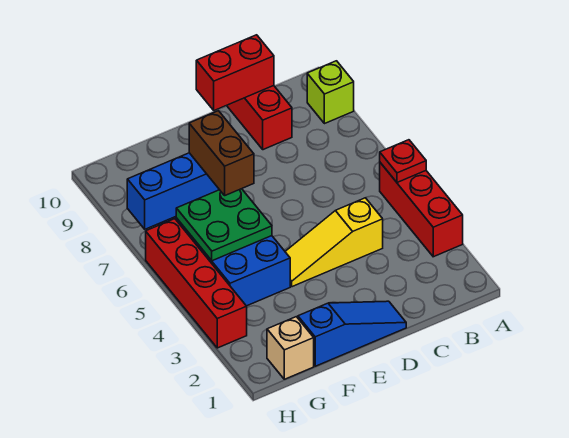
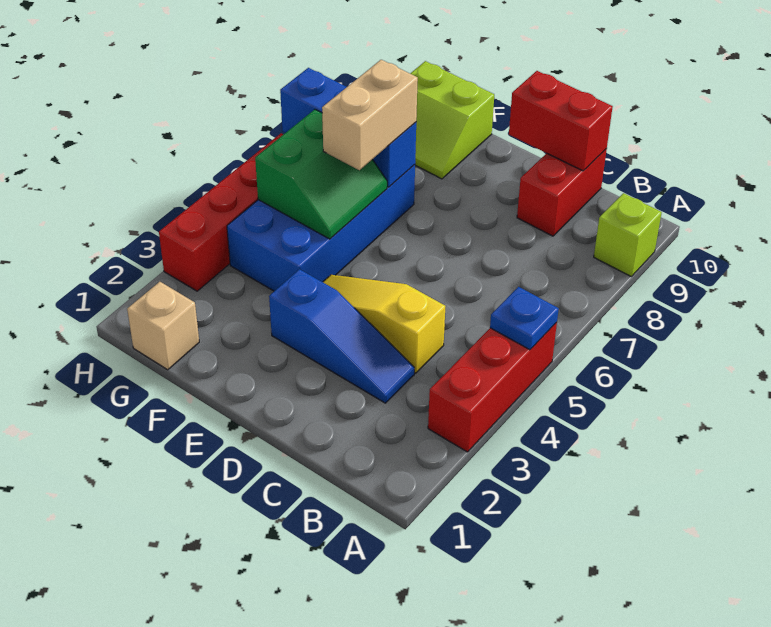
red 1x1 plate [380,140,426,182] -> blue 1x1 plate [490,287,559,350]
blue 1x3 slope [298,301,406,366] -> blue 1x3 slope moved to [269,269,414,403]
green 2x2 plate [176,189,272,261] -> green 2x2 slope [255,110,387,239]
brown 1x2 brick [189,111,254,195] -> tan 1x2 brick [322,60,418,170]
none -> lime 2x2 slope [410,61,494,179]

